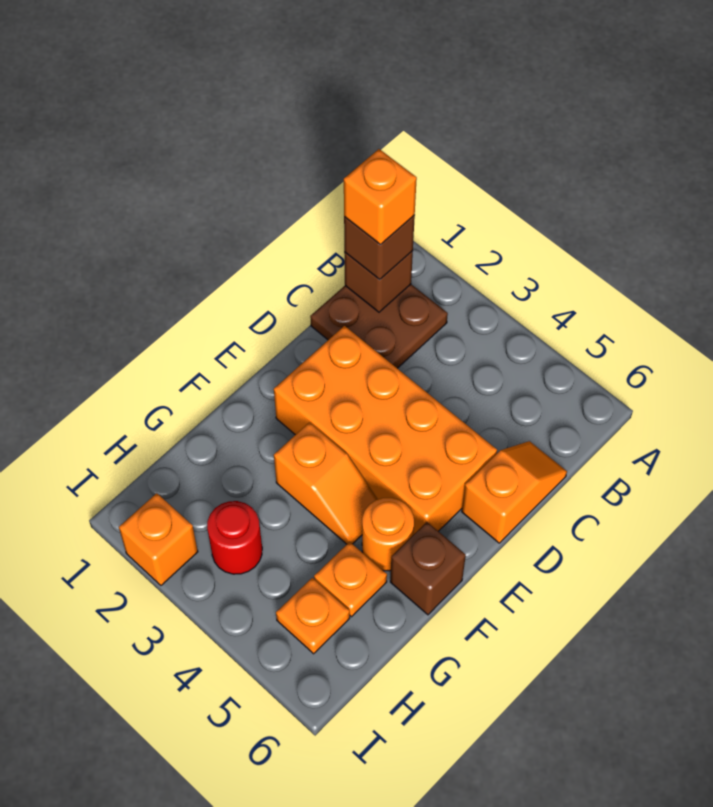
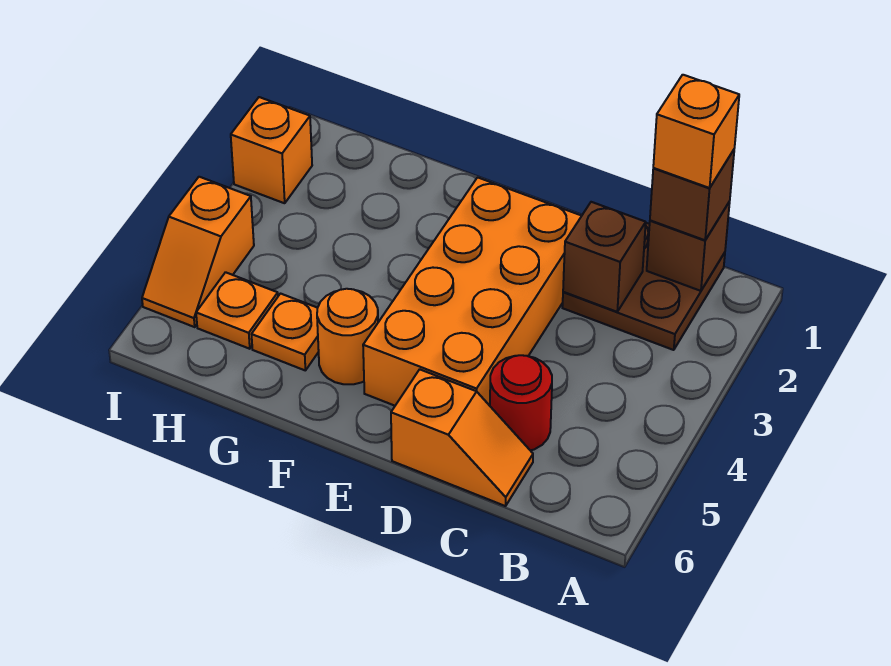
orange 1x2 slope [274,422,378,544] -> orange 1x2 slope moved to [142,177,254,327]
brown 1x1 brick [390,522,466,615] -> brown 1x1 brick moved to [563,202,646,312]
red 1x1 round brick [207,501,262,574] -> red 1x1 round brick moved to [490,355,552,450]

